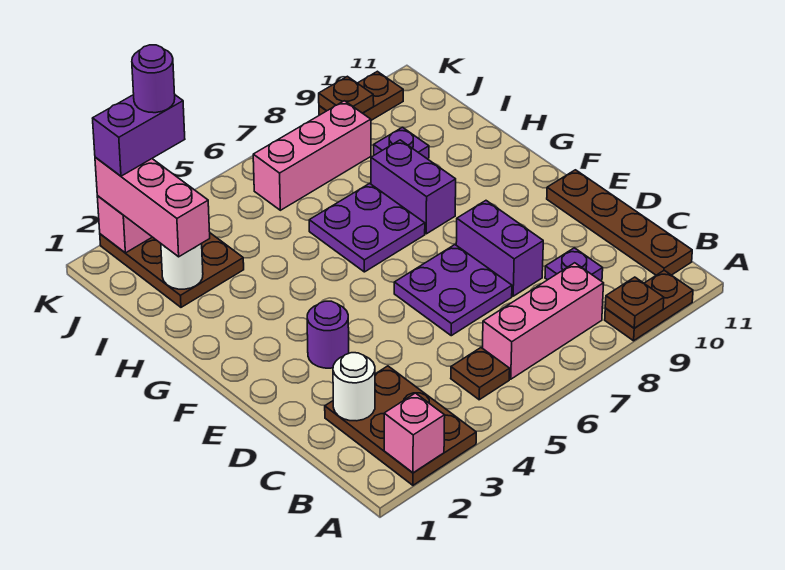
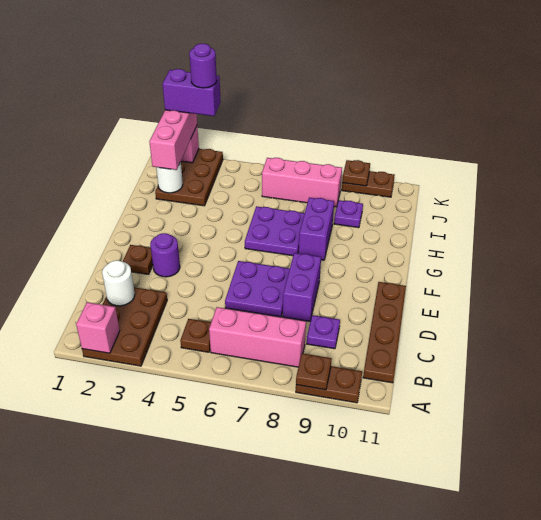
none -> brown 1x1 plate [123,245,153,274]

